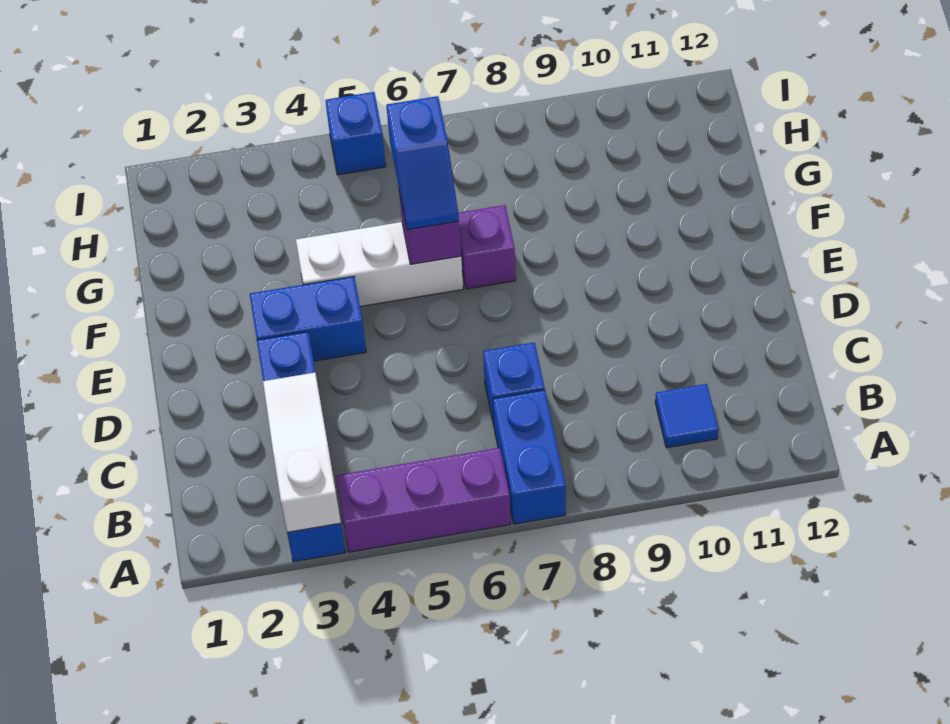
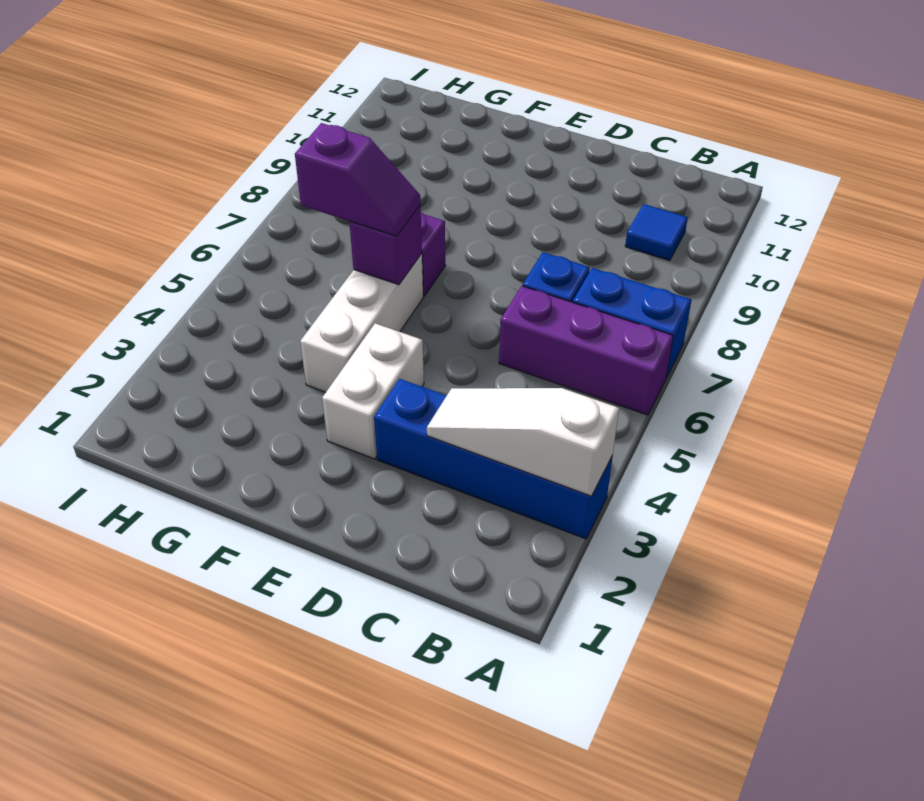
purple 1x3 brick [336,448,511,552] -> purple 1x3 brick turned to [499,286,673,415]
blue 1x2 brick [250,276,366,361] -> white 1x2 brick [322,323,424,459]
blue 1x2 slope [386,96,459,230] -> purple 1x2 slope [295,123,420,236]
blue 1x1 brick [325,92,386,175] -> none

